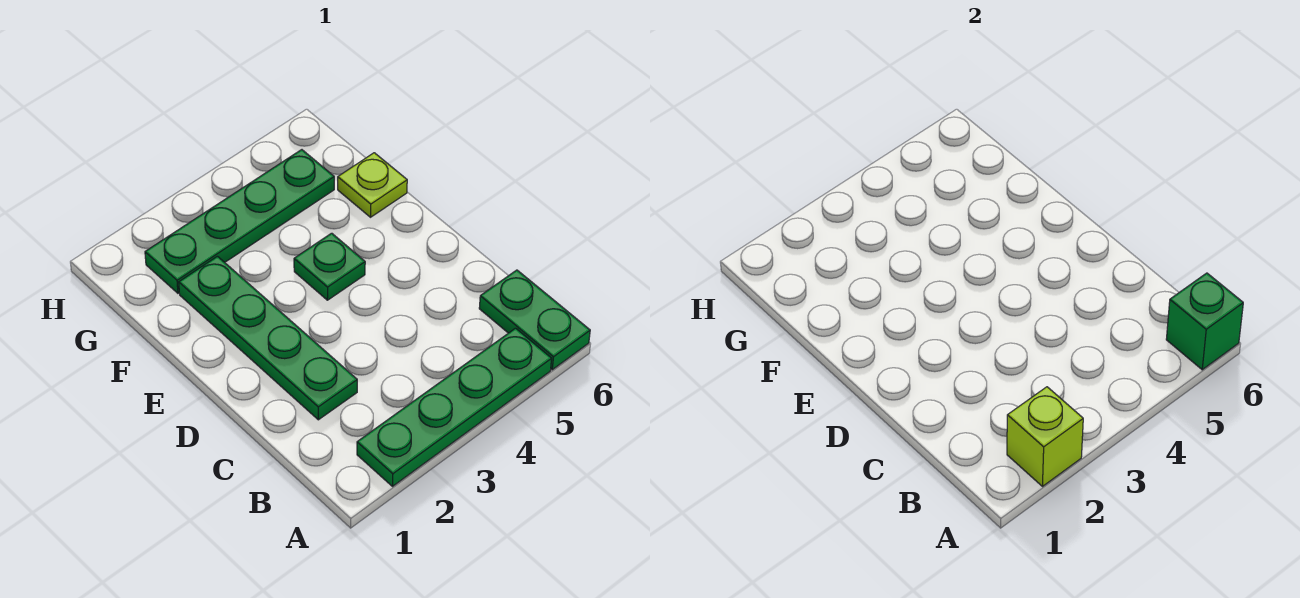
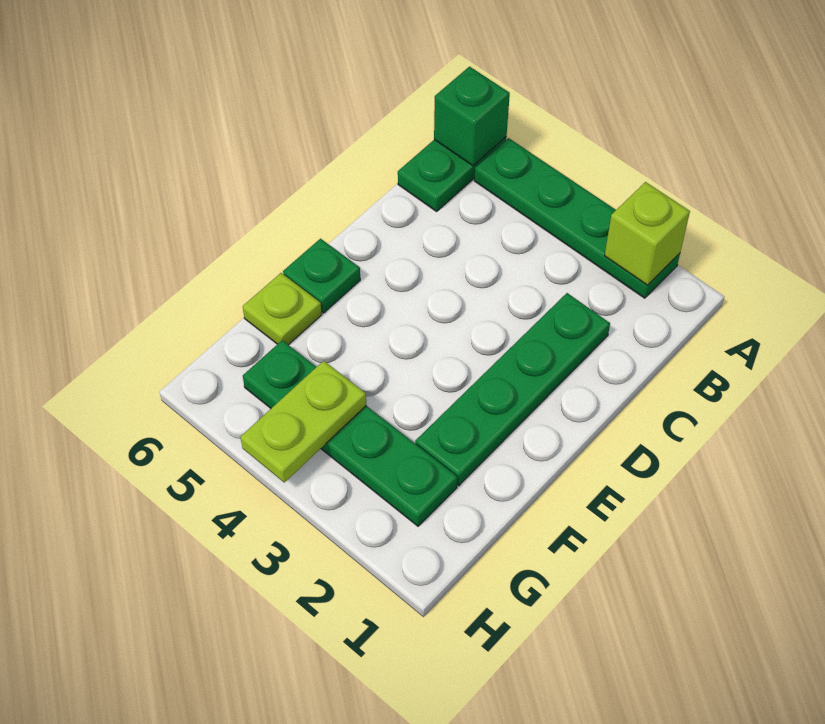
green 1x1 plate [294,233,365,300] -> green 1x1 plate moved to [283,239,360,313]
none -> lime 1x2 plate [241,361,366,482]

